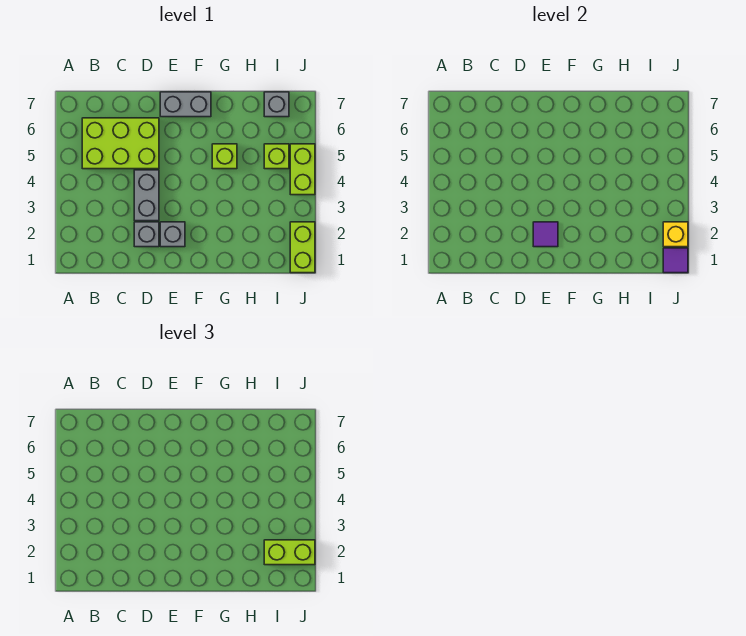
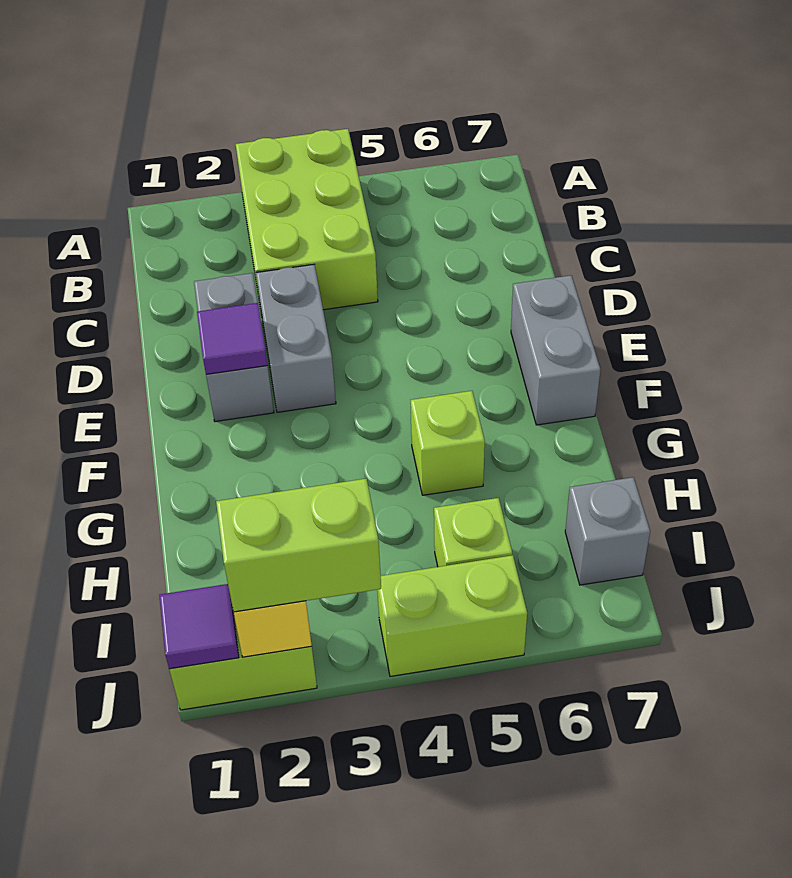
lime 2x3 brick [82,118,159,169] -> lime 2x3 brick moved to [236,129,378,310]
grey 1x2 brick [134,170,159,221] -> grey 1x2 brick turned to [256,264,336,412]
lime 1x2 brick [264,540,315,565] -> lime 1x2 brick turned to [216,479,381,612]

